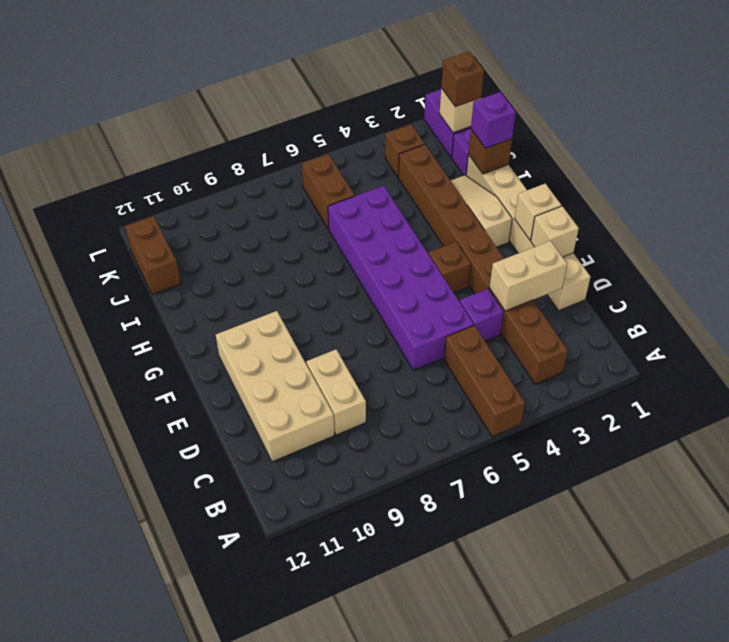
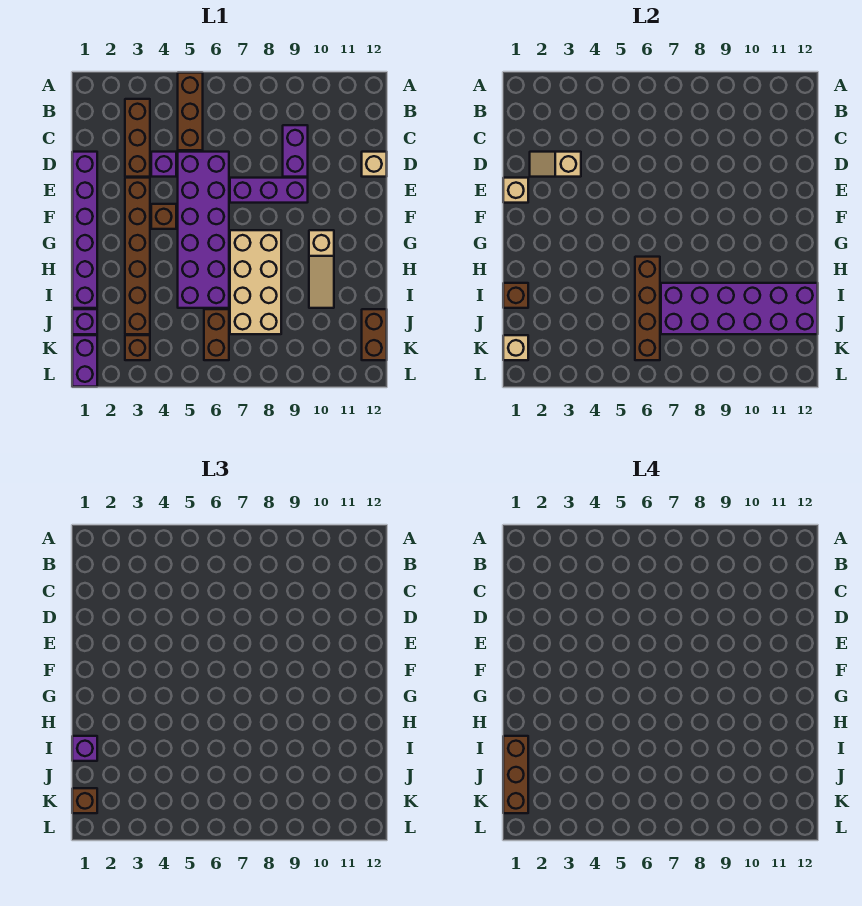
tan 1x2 brick [306,350,366,435] -> purple 1x2 brick [283,125,308,177]
tan 2x4 brick [216,311,334,462] -> tan 2x4 brick moved to [230,230,281,334]
tan 1x6 brick [466,155,591,310] -> purple 1x6 brick [72,152,97,308]
tan 1x2 brick [489,241,567,311] -> tan 1x2 slope [530,152,581,177]
none -> purple 1x3 brick [230,178,308,203]
tan 1x1 brick [515,184,561,240] -> tan 1x1 brick moved to [362,152,387,177]
tan 1x3 slope [450,175,512,247] -> tan 1x3 slope moved to [309,230,334,308]
none -> brown 1x4 brick [635,257,660,360]
none -> brown 1x3 brick [503,736,528,813]
none -> purple 2x6 brick [661,283,818,334]

